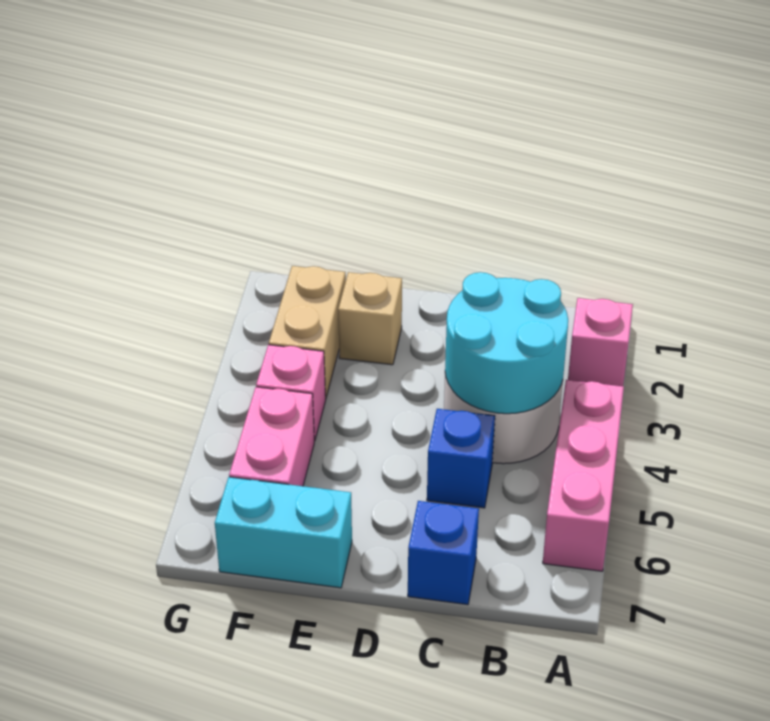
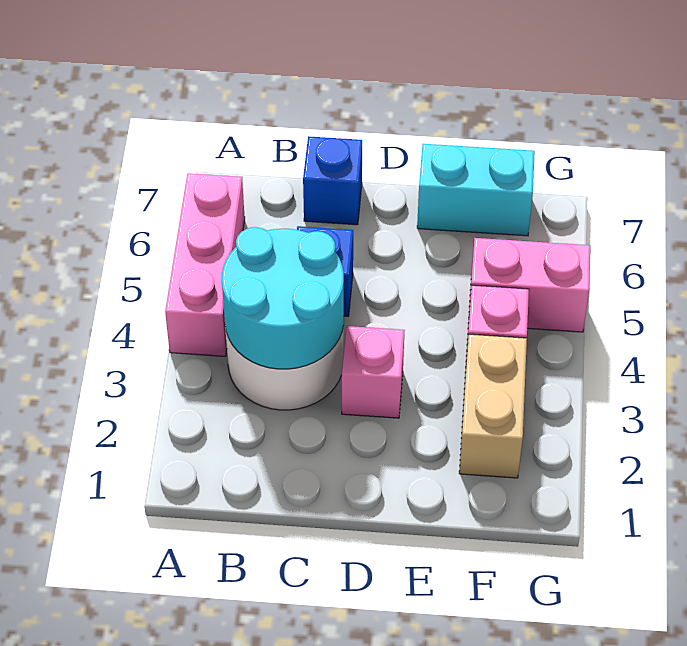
pink 1x1 brick [568,298,633,386] -> pink 1x1 brick moved to [342,326,405,418]
tan 1x1 brick [338,272,402,365] -> none
pink 1x2 brick [229,387,314,486] -> pink 1x2 brick turned to [469,238,590,332]

